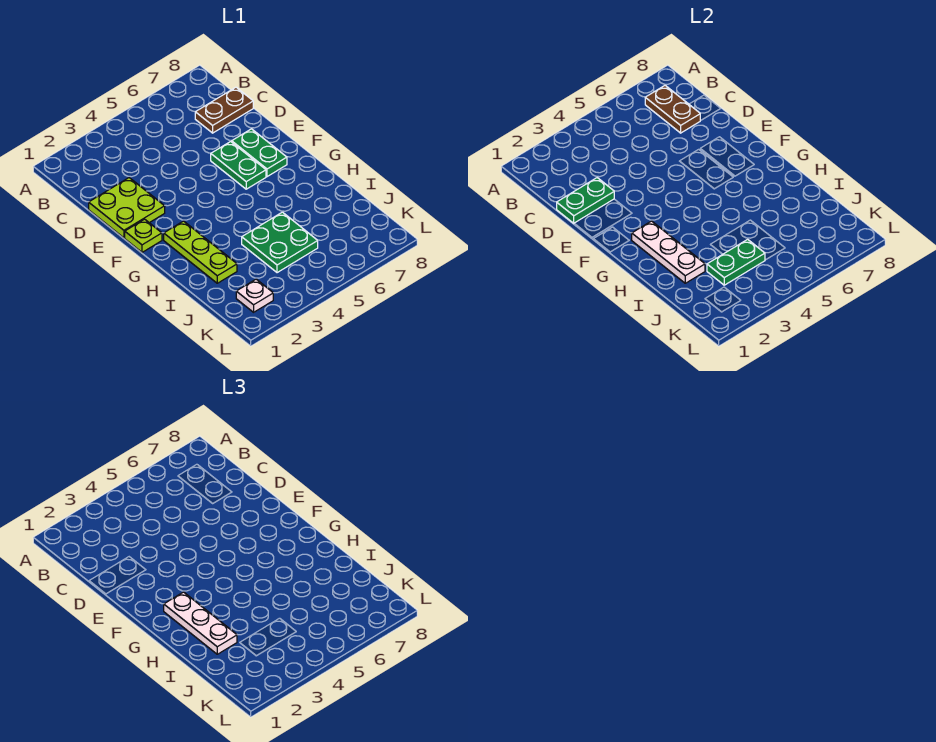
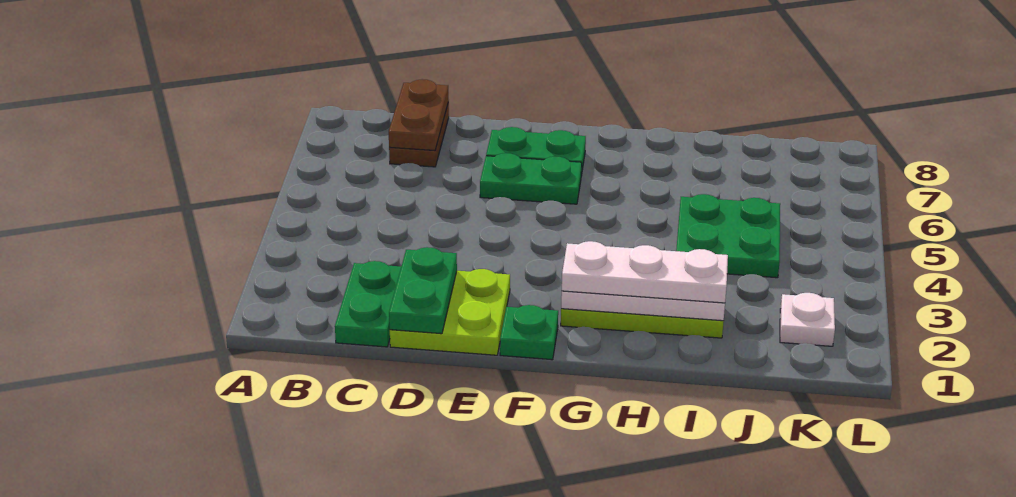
brown 1x2 plate [645,86,700,133] -> brown 1x2 plate turned to [389,79,449,151]
lime 1x1 plate [125,219,162,252] -> green 1x1 plate [500,305,558,360]
green 1x2 plate [707,239,765,285] -> green 1x2 plate moved to [335,261,401,347]

